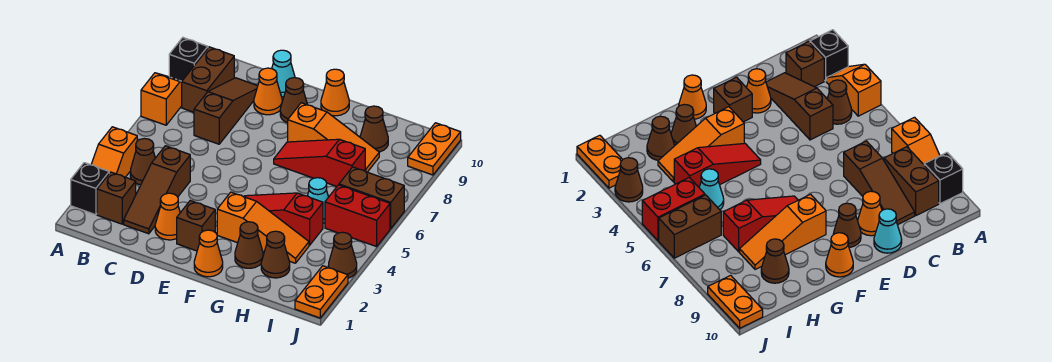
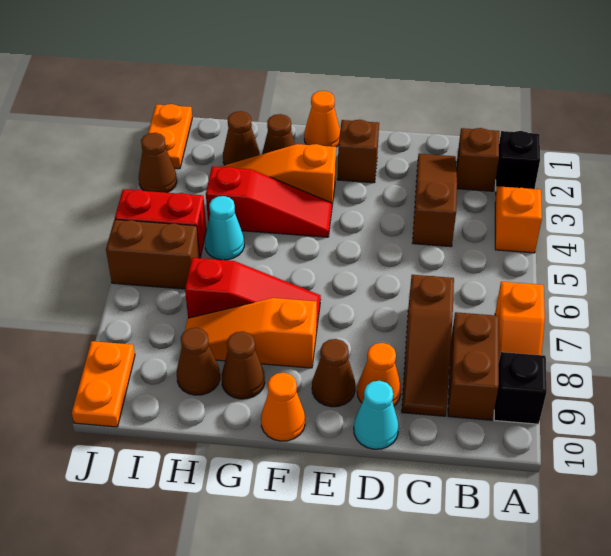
brown 1x1 cone [130,138,155,185] -> brown 1x1 cone moved to [222,331,265,399]
orange 1x1 cone [155,193,180,240] -> none

